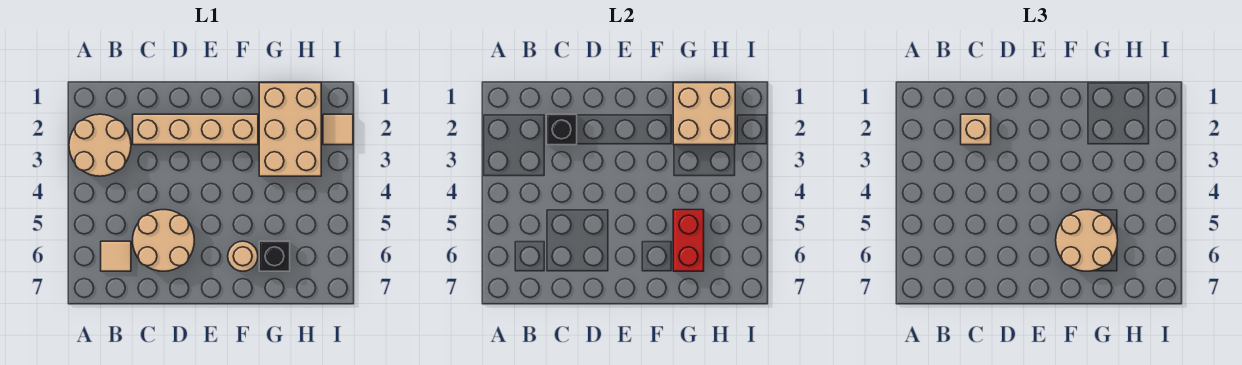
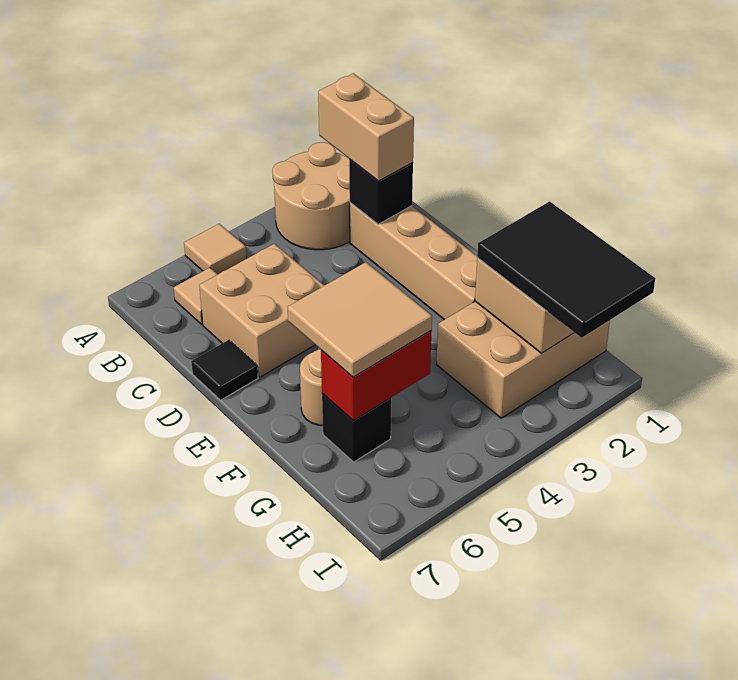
tan 1x1 brick [961,114,991,145] -> tan 1x2 brick [318,73,414,181]
tan 2x2 round brick [133,210,194,271] -> tan 2x2 brick [199,244,324,377]
none -> black 1x1 tile [191,340,258,400]
tan 2x2 round brick [1056,210,1118,271] -> tan 2x2 tile [288,262,432,377]
none -> black 2x3 tile [477,201,655,338]
tan 1x1 tile [323,114,353,145] -> tan 1x1 tile moved to [184,224,247,274]

